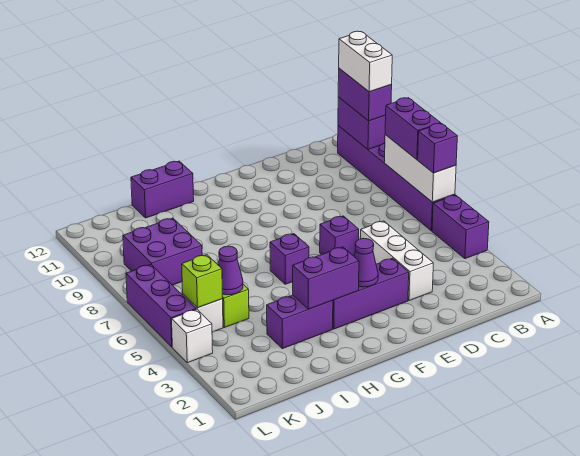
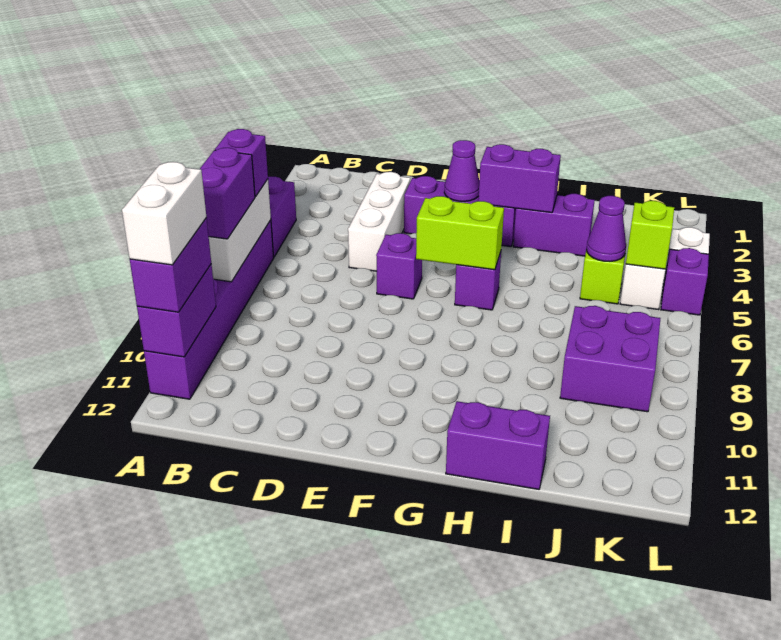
none -> lime 1x2 brick [416,196,504,270]
purple 1x3 brick [126,265,196,347] -> purple 1x1 brick [661,248,709,315]

